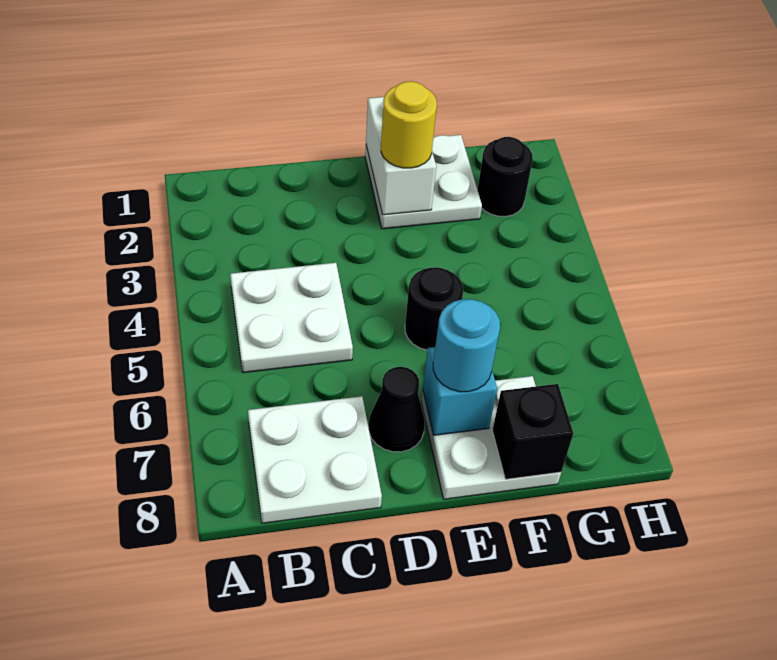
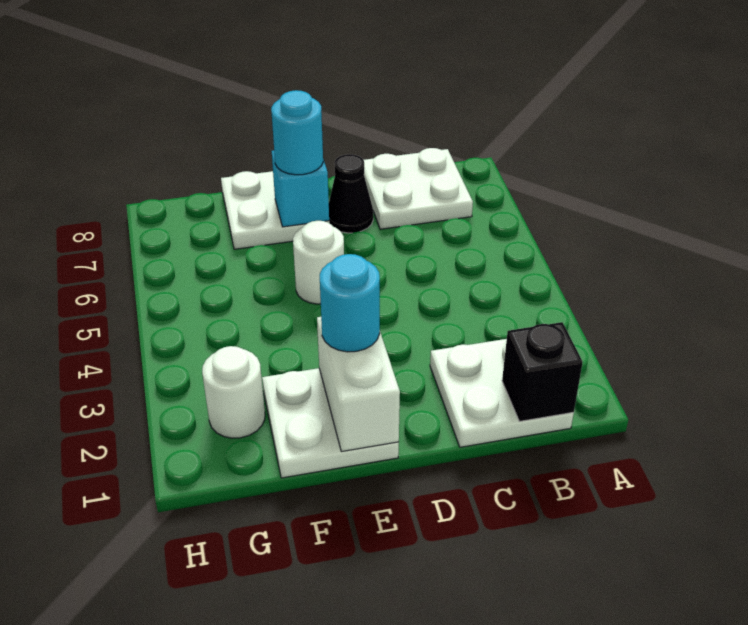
white 2x2 plate [230,263,353,372] -> white 2x2 plate moved to [430,339,574,447]
yellow 1x1 round brick [381,81,437,168] -> cyan 1x1 round brick [320,254,380,352]
black 1x1 round brick [405,267,463,350] -> white 1x1 round brick [293,221,344,304]
black 1x1 brick [492,384,573,479] -> black 1x1 brick moved to [502,322,583,421]
black 1x1 round brick [478,137,533,216] -> white 1x1 round brick [202,346,265,438]

